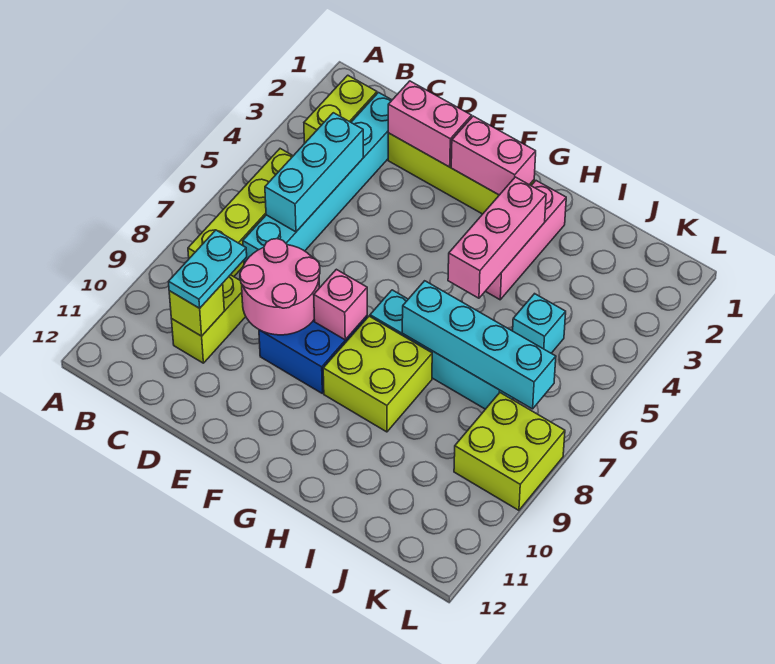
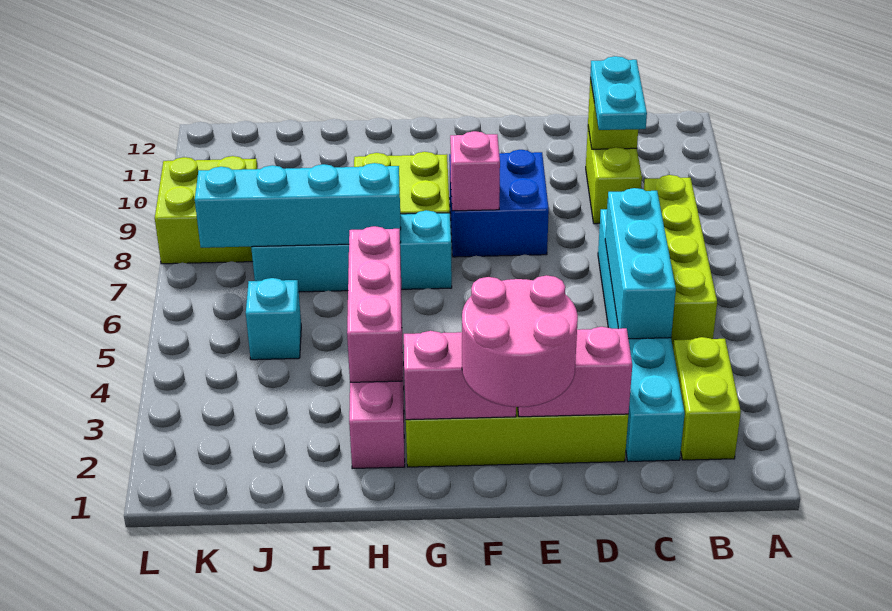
pink 2x2 round brick [240,239,320,335] -> pink 2x2 round brick moved to [462,275,578,407]

